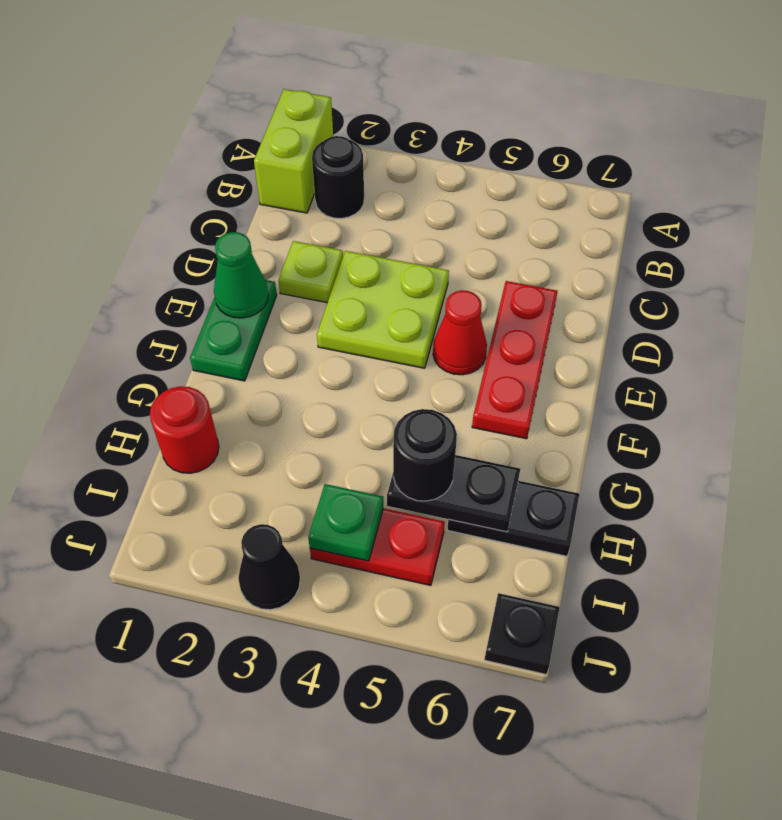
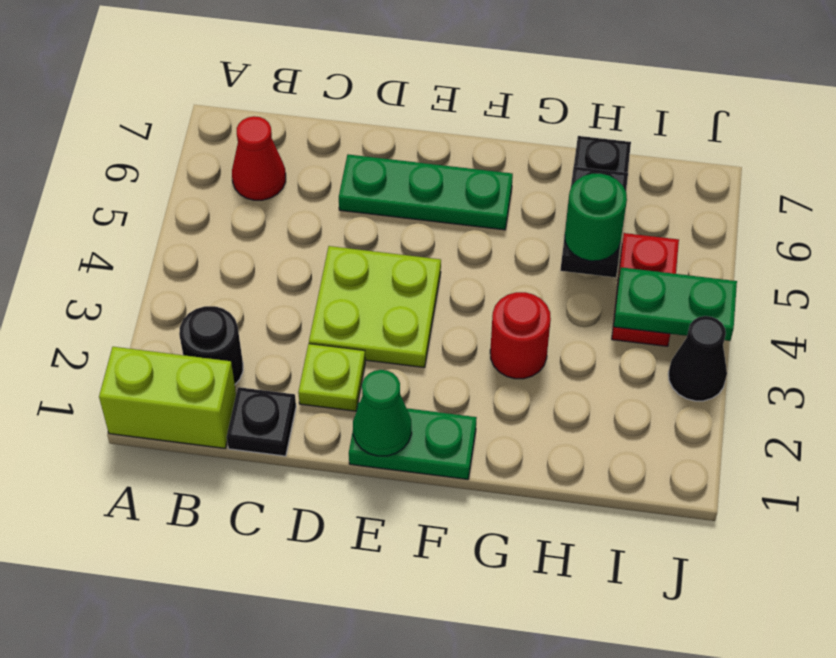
red 1x3 plate [472,281,558,439] -> green 1x3 plate [339,154,513,230]
red 1x1 cone [433,290,487,375] -> red 1x1 cone moved to [232,116,286,200]
red 1x1 round brick [150,386,219,473] -> red 1x1 round brick moved to [490,292,551,379]
black 1x1 round brick [393,409,457,501] -> green 1x1 round brick [565,174,627,261]
green 1x1 plate [308,484,383,561] -> green 1x2 plate [614,267,737,341]
black 1x1 plate [484,593,560,674] -> black 1x1 plate moved to [227,387,296,456]

